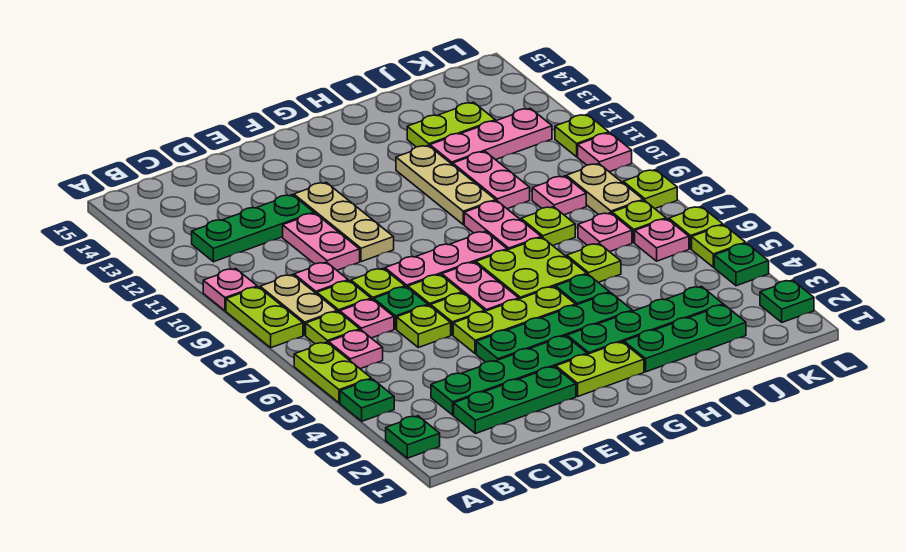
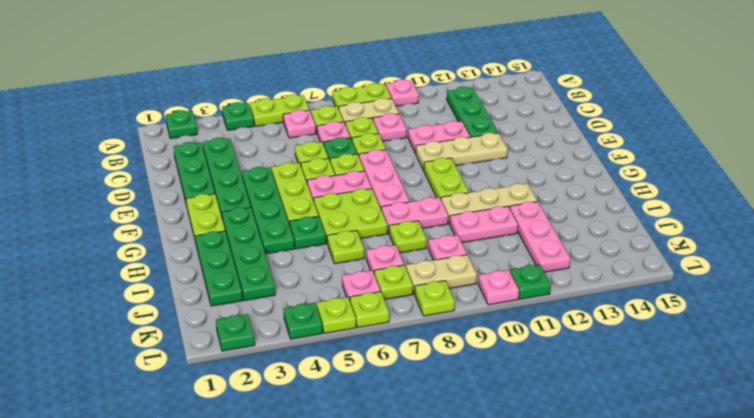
lime 1x2 plate [407,102,495,147] -> lime 1x2 plate moved to [424,158,469,199]
lime 1x1 plate [555,115,609,157] -> green 1x1 plate [510,265,551,299]

